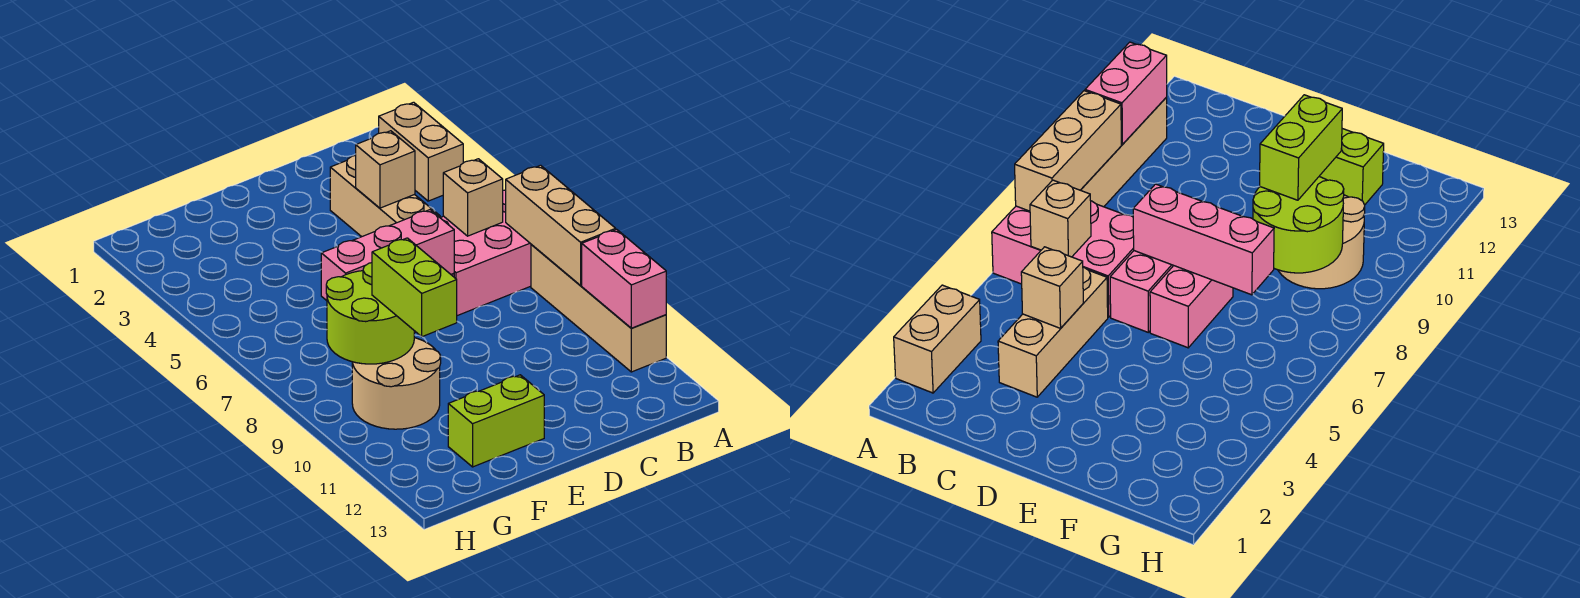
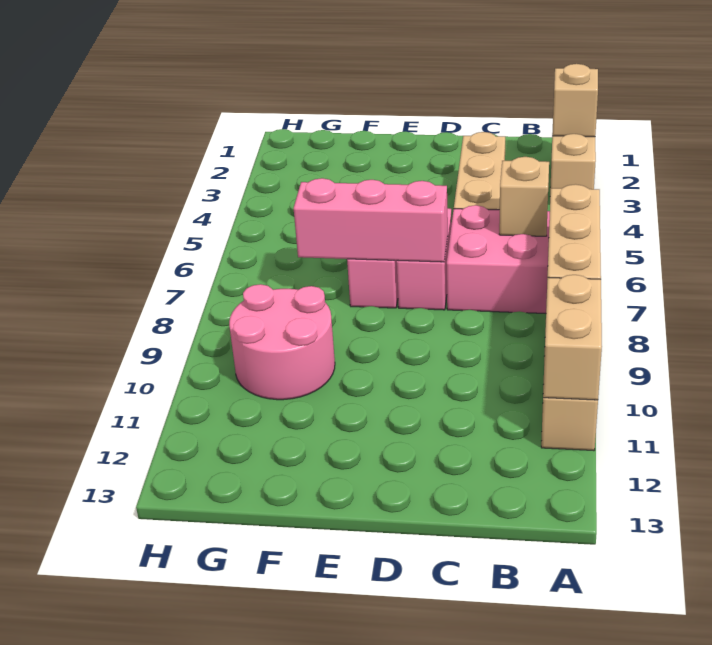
pink 1x2 brick [582,230,666,328] -> tan 1x2 brick [543,275,602,400]
tan 1x1 brick [356,131,415,208] -> tan 1x1 brick moved to [552,64,598,137]
lime 1x2 brick [448,375,544,467] -> none
lime 2x2 round brick [326,263,414,364] -> none
tan 2x2 round brick [352,338,441,429] -> pink 2x2 round brick [229,284,335,400]
lime 1x2 brick [372,238,457,337] -> none

